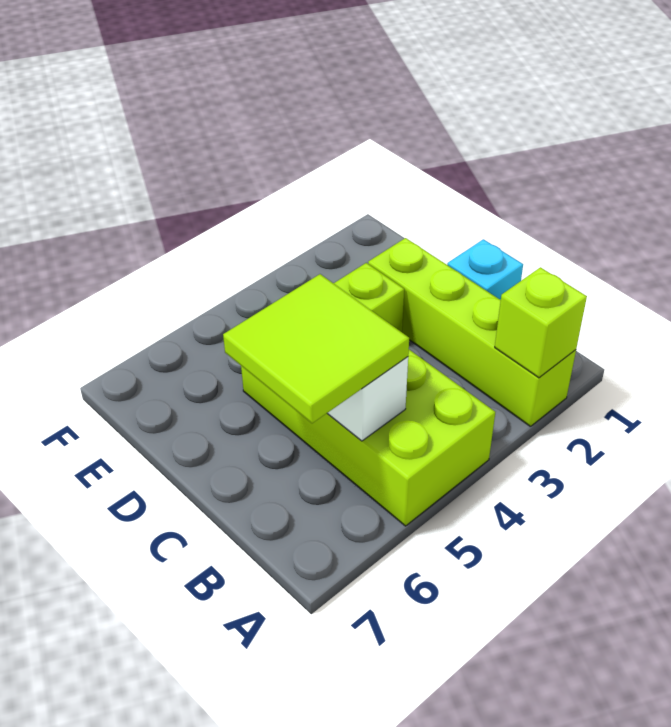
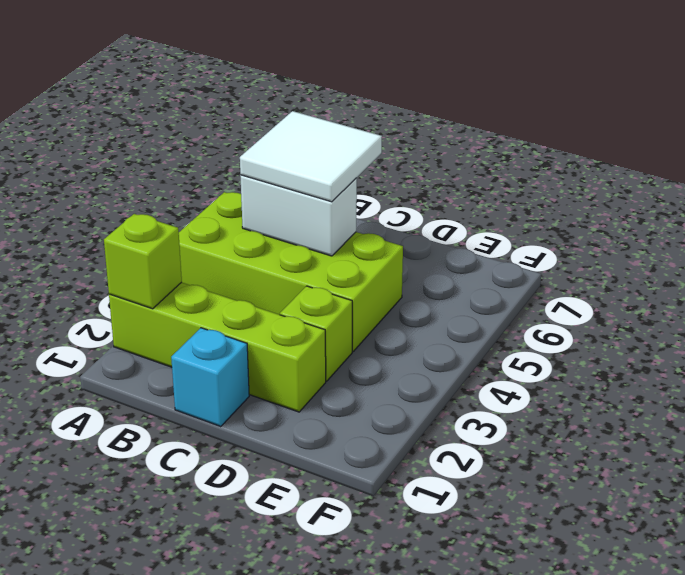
lime 2x2 tile [223,274,409,423] -> white 2x2 tile [240,111,382,202]

